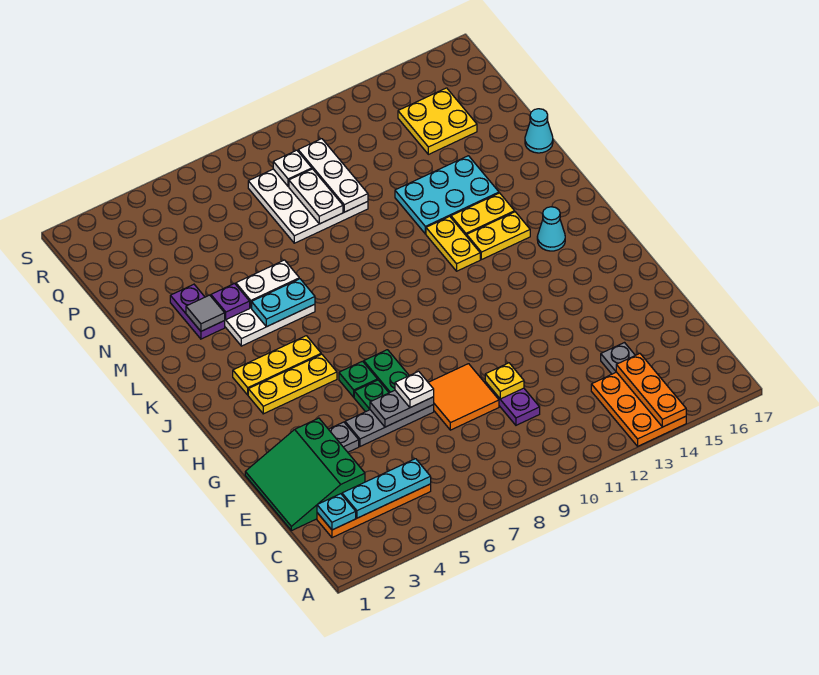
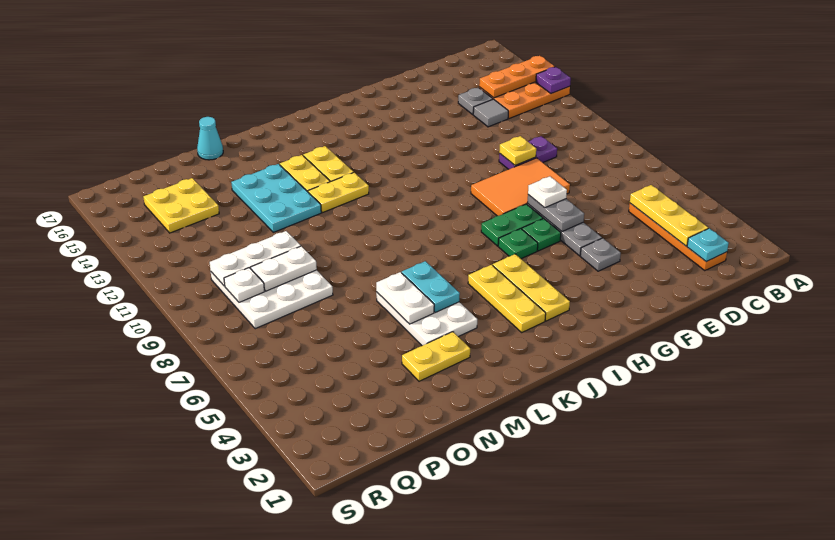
cyan 1x3 plate [342,459,431,518] -> yellow 1x3 plate [630,185,708,246]
green 3x3 slope [245,418,365,531] -> none
orange 2x2 tile [428,364,499,430] -> orange 2x3 tile [471,158,570,216]
cyan 1x1 cone [537,207,565,251] -> none
purple 1x2 plate [170,284,225,339] -> yellow 1x2 plate [402,332,470,381]
grey 1x1 tile [186,295,225,331] -> grey 1x1 tile moved to [473,99,508,127]
purple 1x1 plate [211,284,250,319] -> purple 1x1 plate moved to [536,67,571,94]

